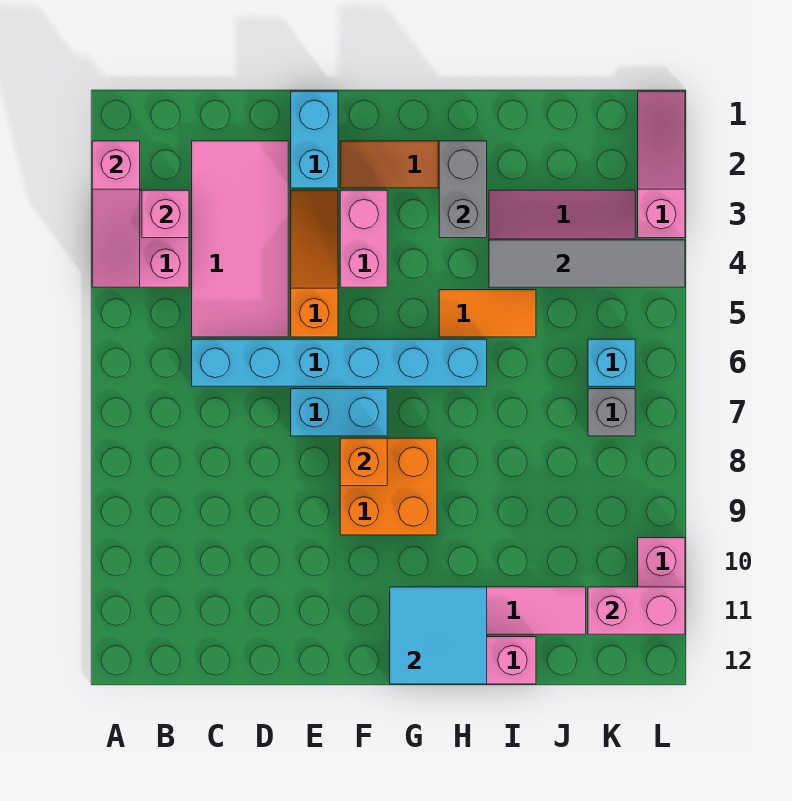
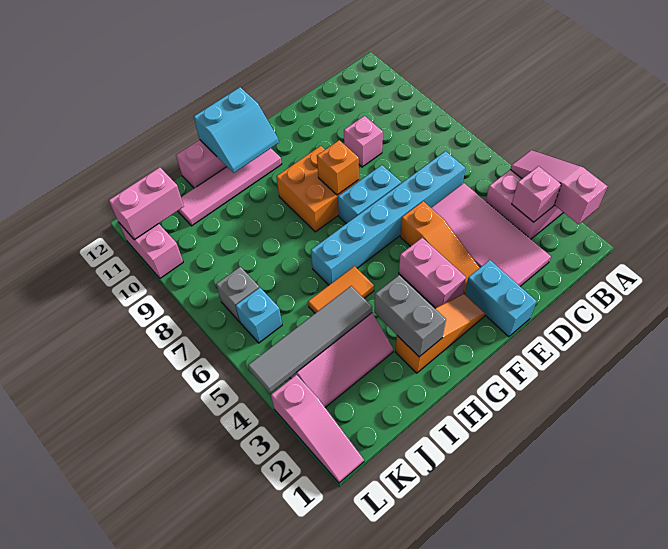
none -> pink 1x1 brick [344,116,383,167]
cyan 2x2 tile [390,587,487,684] -> cyan 2x2 slope [194,87,279,173]

